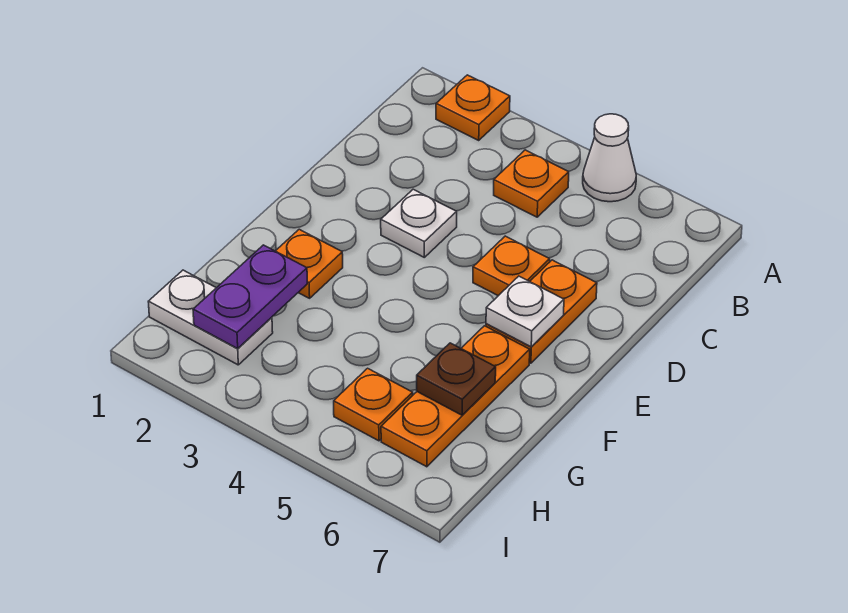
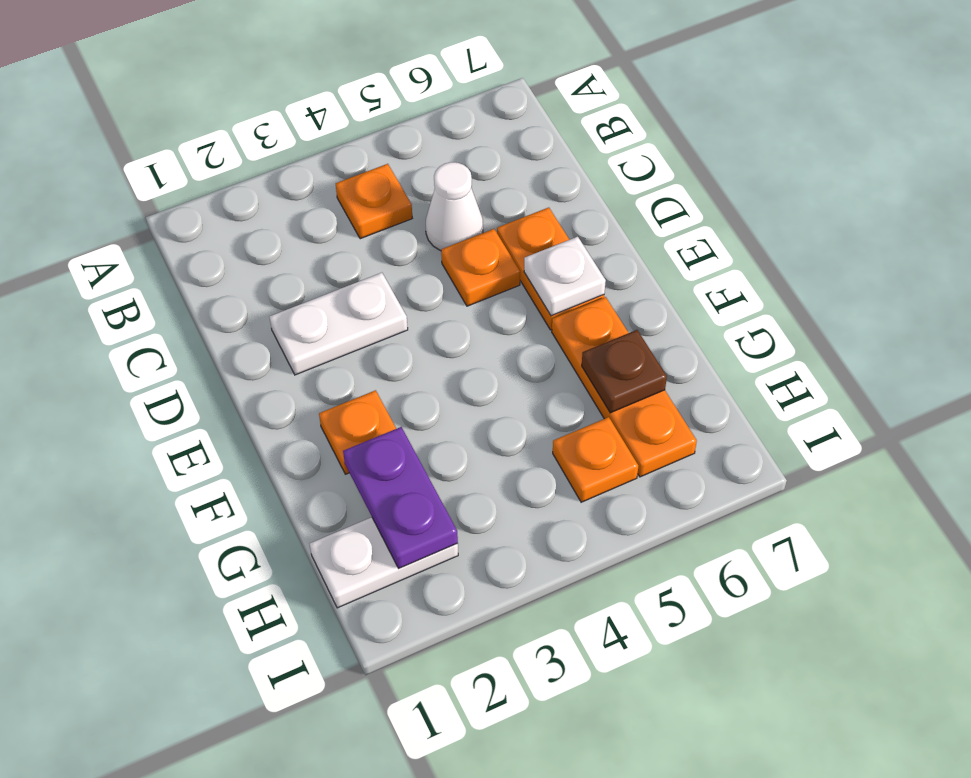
orange 1x1 plate [436,75,510,140] -> none
white 1x1 cone [583,114,636,202] -> white 1x1 cone moved to [426,162,483,251]
white 1x1 plate [381,189,457,257] -> white 1x2 plate [269,273,408,375]

